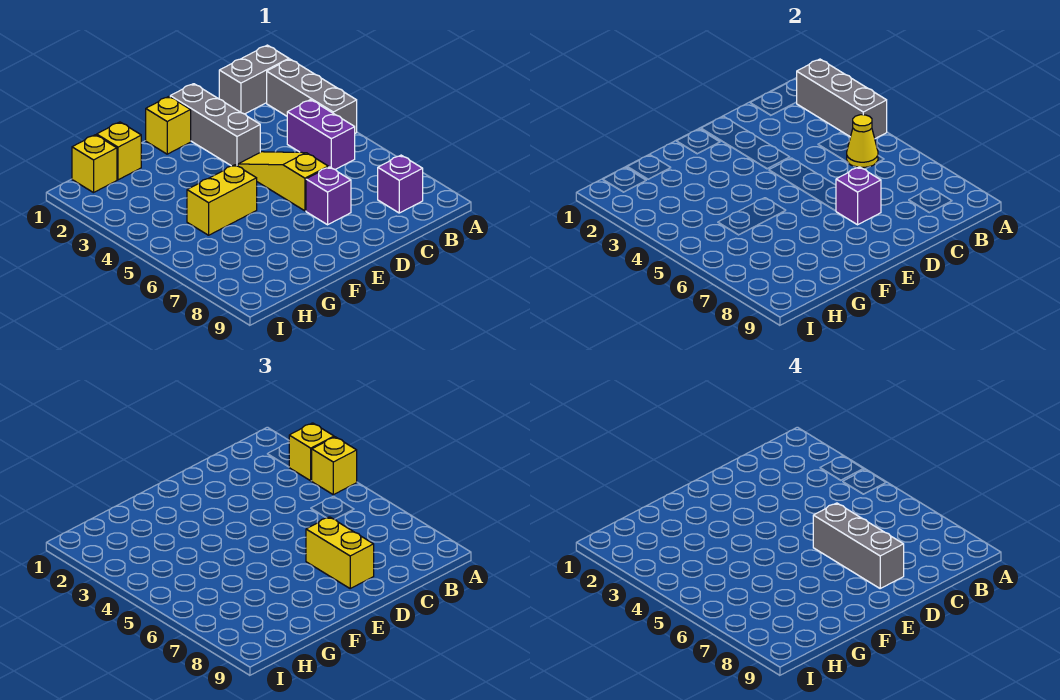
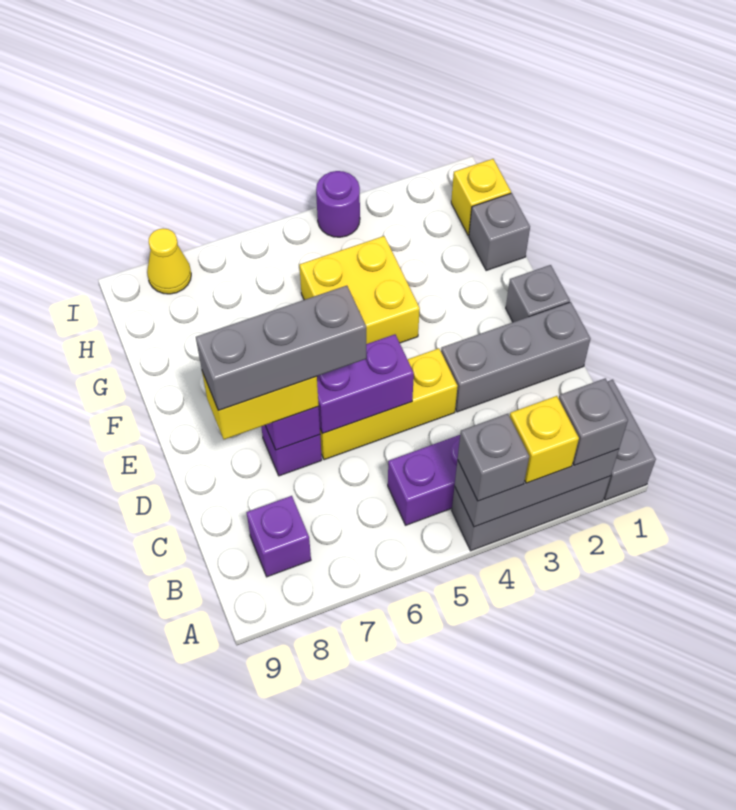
none -> grey 1x1 brick [559,378,628,465]
yellow 1x1 brick [311,437,357,495] -> grey 1x1 brick [458,414,529,501]
yellow 1x1 cone [847,115,878,167] -> yellow 1x1 cone moved to [147,228,191,294]
yellow 1x3 slope [238,152,328,211] -> yellow 1x3 brick [320,348,458,460]
none -> purple 1x2 brick [317,334,414,434]
yellow 1x1 brick [146,97,191,154] -> grey 1x1 brick [506,265,570,322]
yellow 1x2 brick [187,165,257,235] -> yellow 2x2 brick [299,236,420,344]
yellow 1x1 brick [97,122,141,180] -> grey 1x1 brick [469,193,530,270]
none -> purple 1x1 round brick [316,171,360,237]

